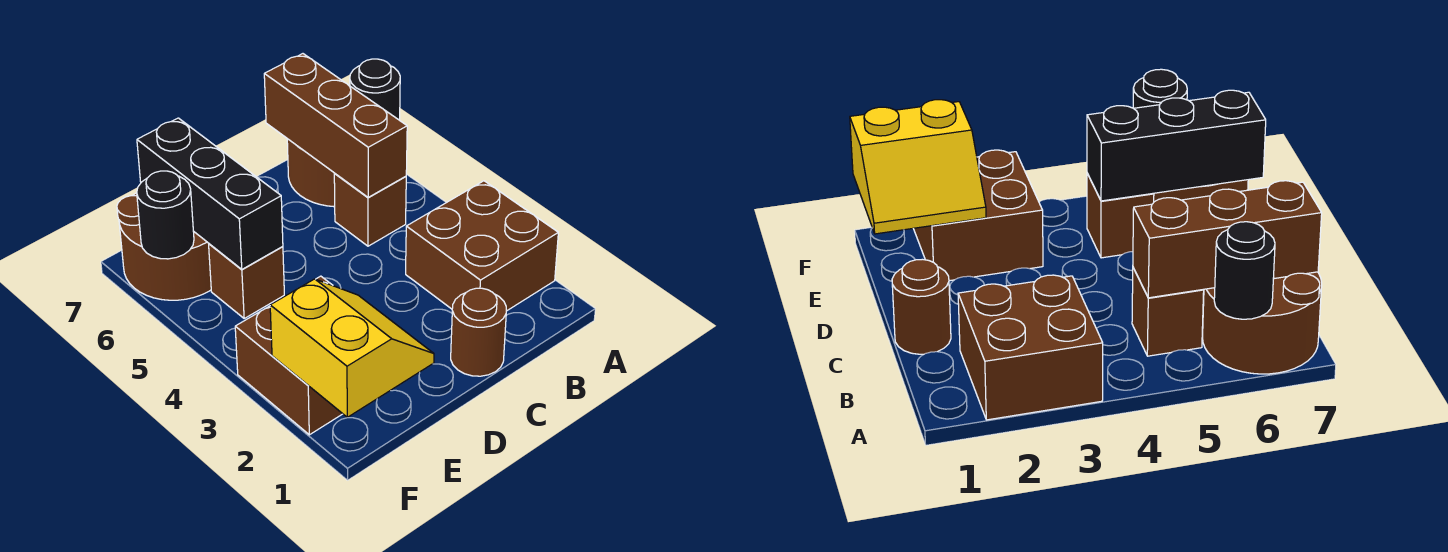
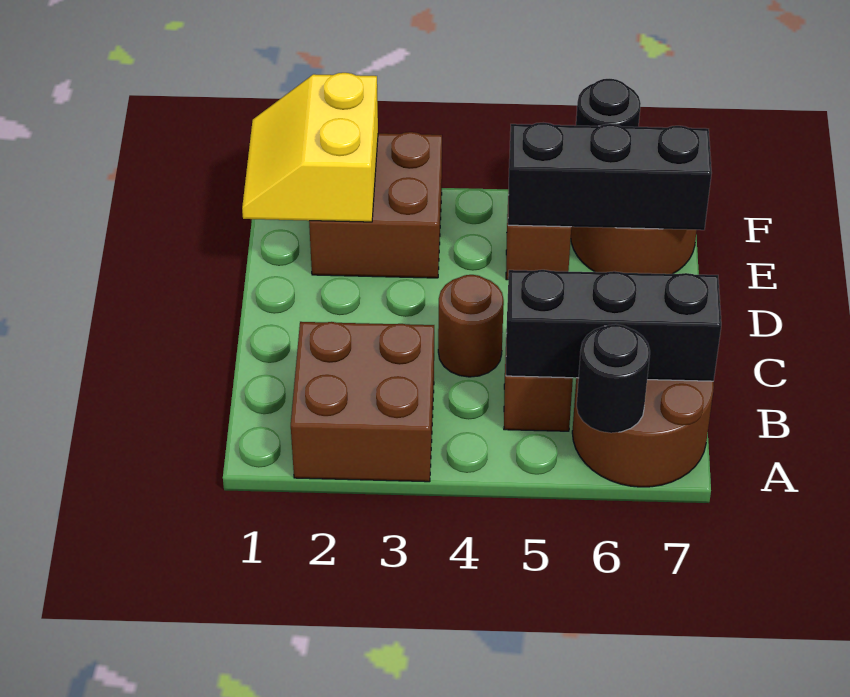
brown 1x3 brick [264,54,407,197] -> black 1x3 brick [506,270,721,381]
brown 1x1 round brick [451,288,506,376] -> brown 1x1 round brick moved to [438,275,504,377]
yellow 2x2 slope [270,279,434,417] -> yellow 2x2 slope turned to [242,73,378,222]

